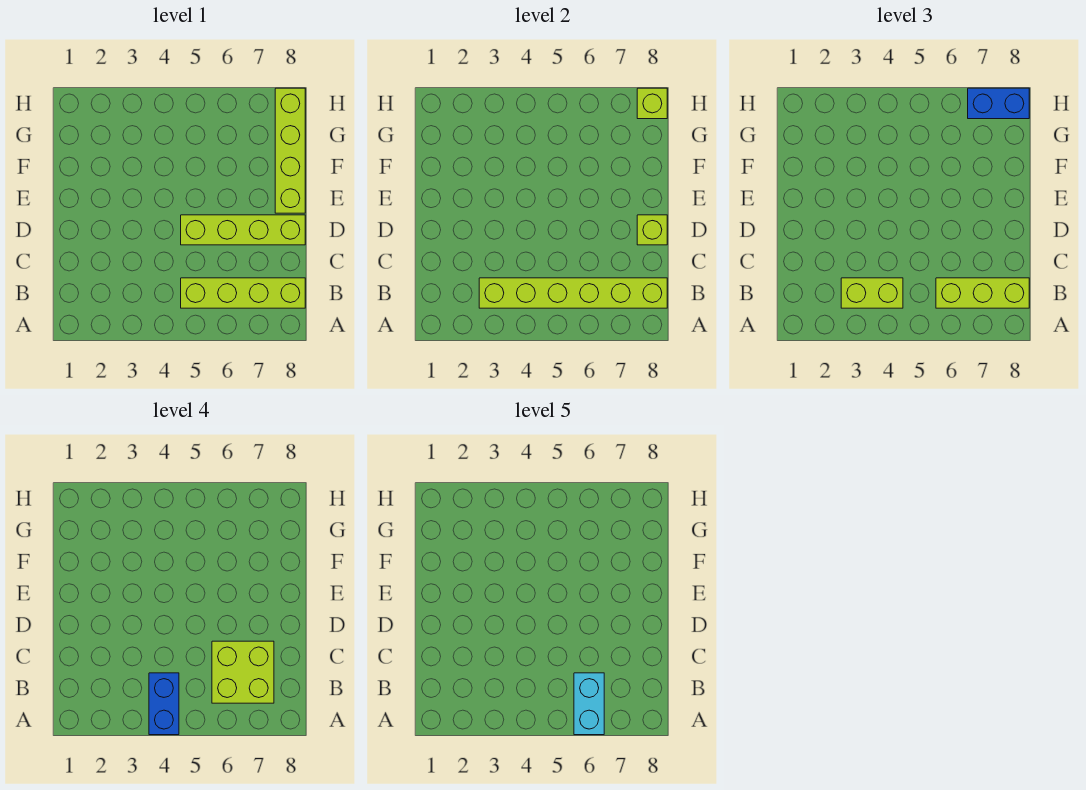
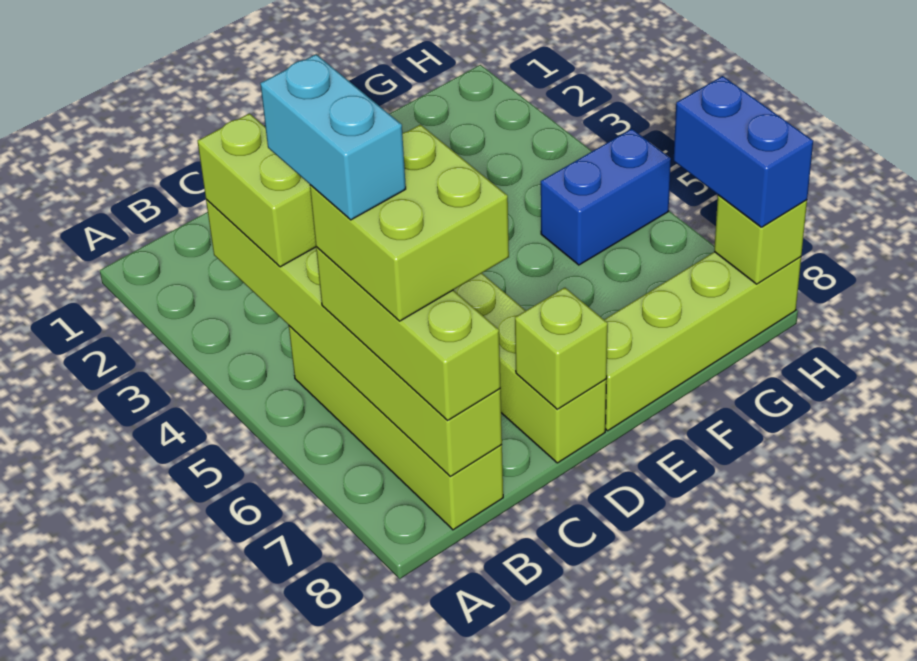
blue 1x2 brick [149,673,179,735] -> blue 1x2 brick moved to [541,129,671,265]
cyan 1x2 brick [574,673,604,735] -> cyan 1x2 brick turned to [260,54,406,220]

